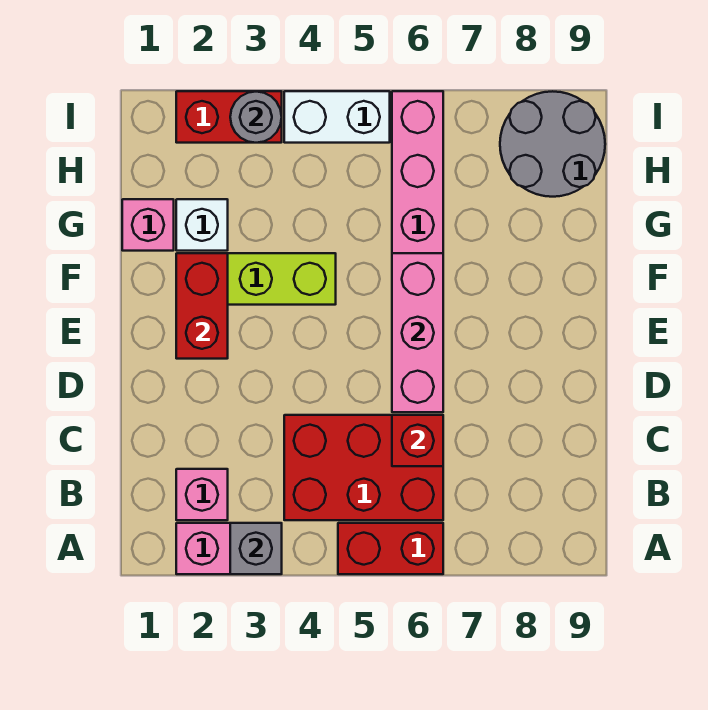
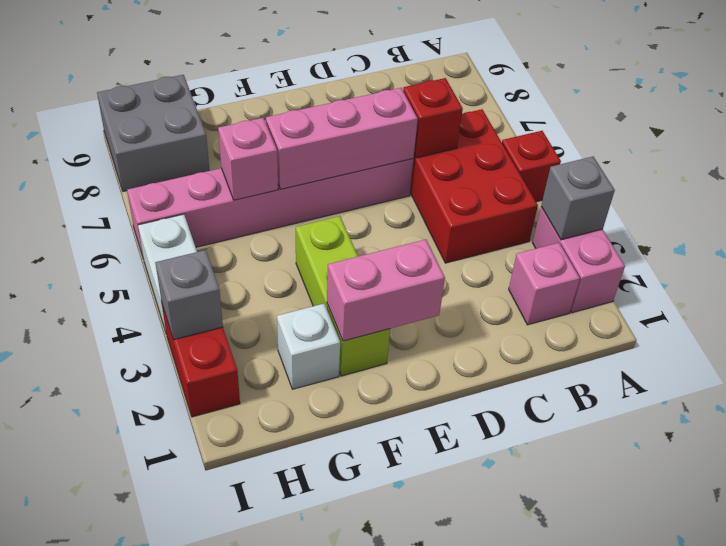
red 1x2 brick [338,523,443,574] -> red 1x1 brick [502,131,561,202]
red 1x2 brick [176,253,228,359] -> pink 1x2 brick [327,240,445,341]
pink 1x1 brick [122,199,174,251] -> pink 1x1 brick moved to [218,118,278,200]
grey 2x2 round brick [500,91,605,197] -> grey 2x2 brick [97,75,209,192]
grey 1x1 round brick [230,91,282,143] -> grey 1x1 brick [155,250,223,340]

